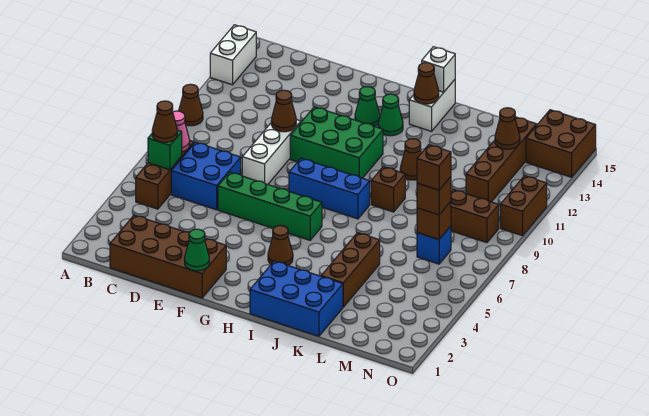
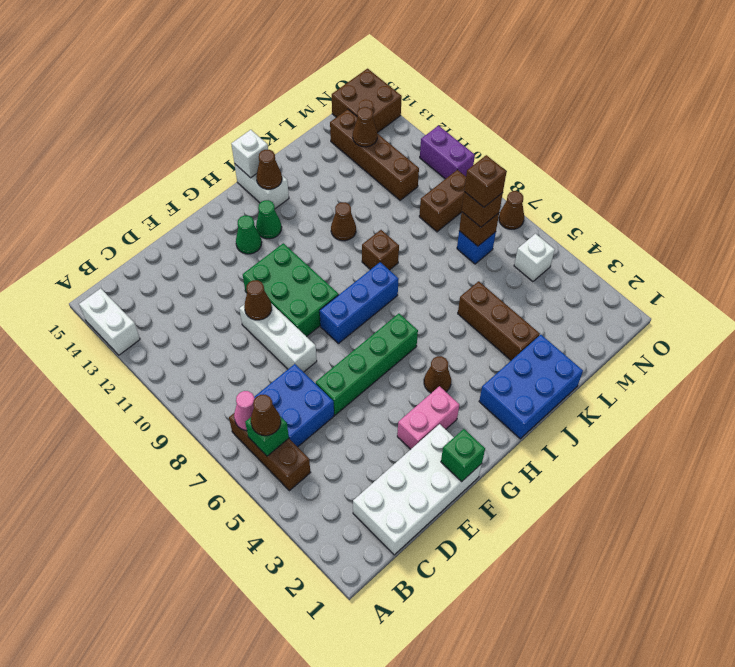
brown 1x1 cone [179,84,203,126] -> brown 1x1 cone moved to [499,191,524,229]
brown 2x4 brick [110,215,226,298] -> white 2x4 brick [353,424,482,555]
green 1x1 cone [185,229,209,271] -> green 1x1 brick [441,429,485,482]
none -> pink 1x2 brick [397,386,459,449]
green 2x3 brick [290,107,383,178] -> green 2x3 brick turned to [243,243,339,337]
none -> white 1x1 brick [514,234,555,282]
brown 1x2 brick [500,176,547,236] -> purple 1x2 brick [420,126,475,179]

